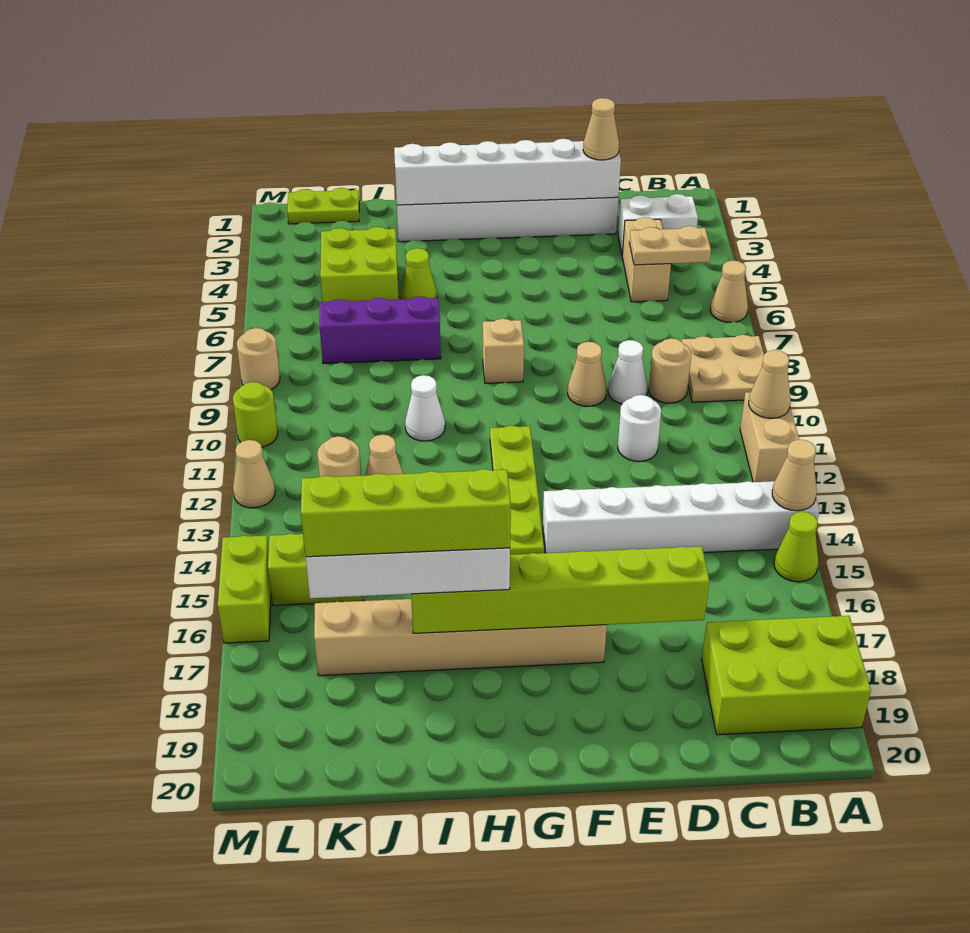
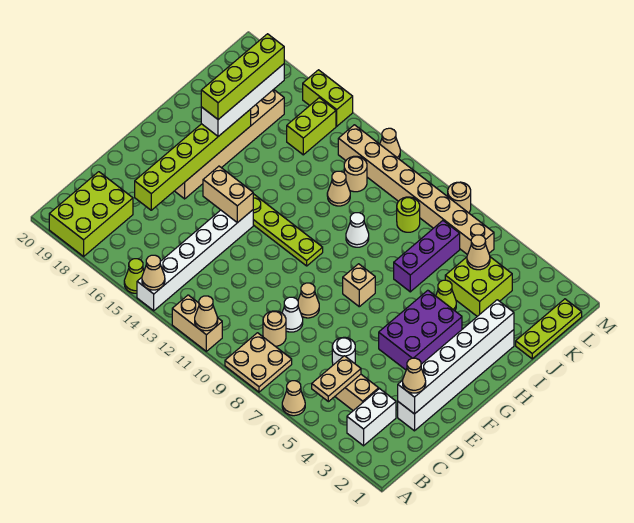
white 1x1 round brick [618,395,661,461] -> white 1x1 round brick moved to [332,337,355,365]
none -> purple 2x3 brick [379,290,462,370]
none -> tan 1x2 brick [203,166,253,223]
lime 1x2 plate [287,188,359,224] -> lime 1x3 plate [516,299,582,359]
none -> tan 1x1 cone [467,235,490,270]
none -> tan 1x8 brick [338,125,494,255]
lime 1x1 round brick [233,382,278,447] -> lime 1x1 round brick moved to [397,197,420,232]

